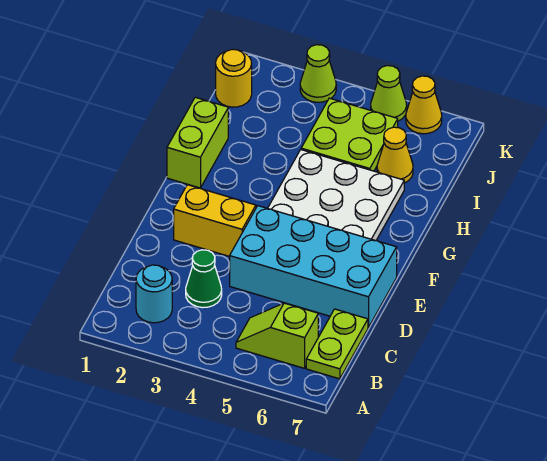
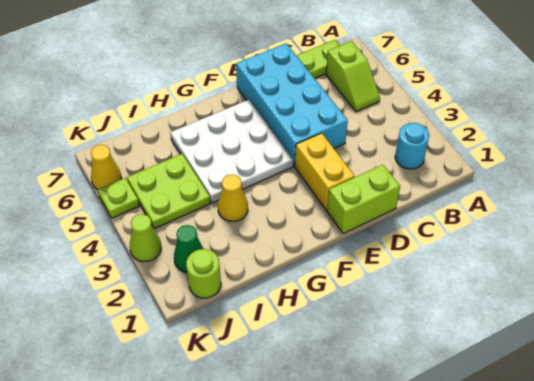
green 1x1 cone [186,250,222,308] -> green 1x1 cone moved to [174,225,203,272]
lime 1x2 brick [167,97,228,188] -> lime 1x2 brick moved to [327,165,400,233]
yellow 1x1 cone [377,127,413,183] -> yellow 1x1 cone moved to [218,175,248,221]
yellow 1x1 round brick [216,49,252,107] -> lime 1x1 round brick [186,249,221,298]
lime 1x1 cone [371,66,407,121] -> lime 1x1 plate [98,178,139,218]

